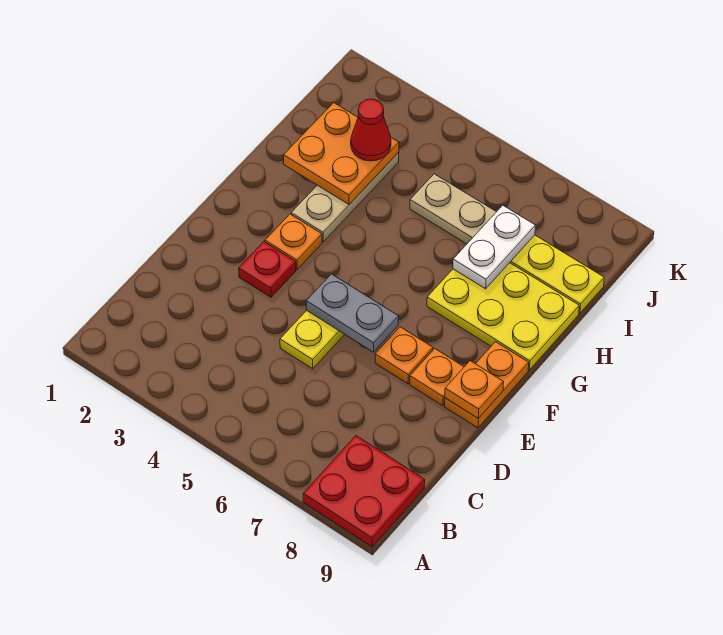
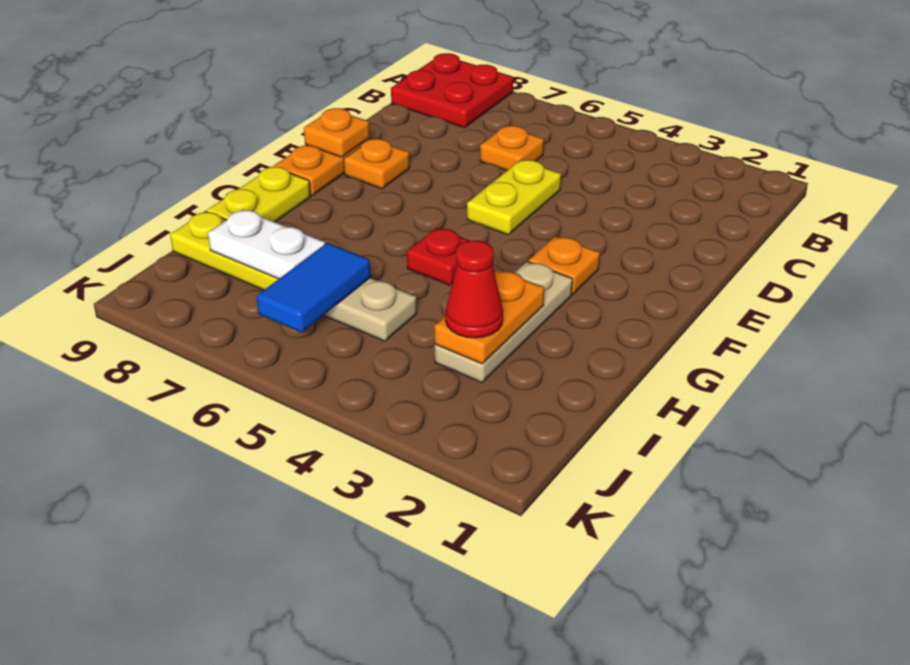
red 1x1 plate [239,242,296,297] -> red 1x1 plate moved to [407,228,471,285]
grey 1x2 plate [306,274,399,352] -> none
orange 1x1 plate [375,327,433,384] -> orange 1x1 plate moved to [480,126,544,170]
yellow 2x3 plate [427,263,579,370] -> yellow 1x2 plate [206,167,310,222]
orange 2x2 plate [284,103,399,204] -> orange 1x2 plate [434,270,544,364]
white 1x2 plate [453,205,536,289] -> white 1x2 plate turned to [208,209,325,279]
none -> blue 1x2 tile [257,243,371,333]

